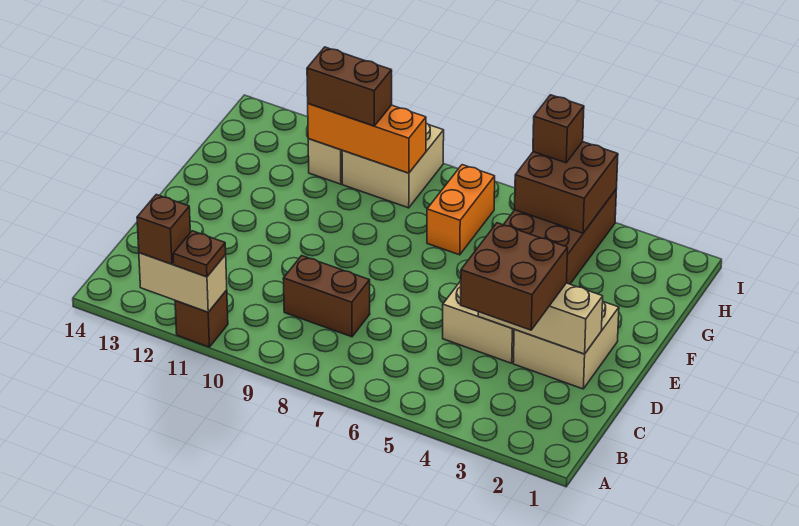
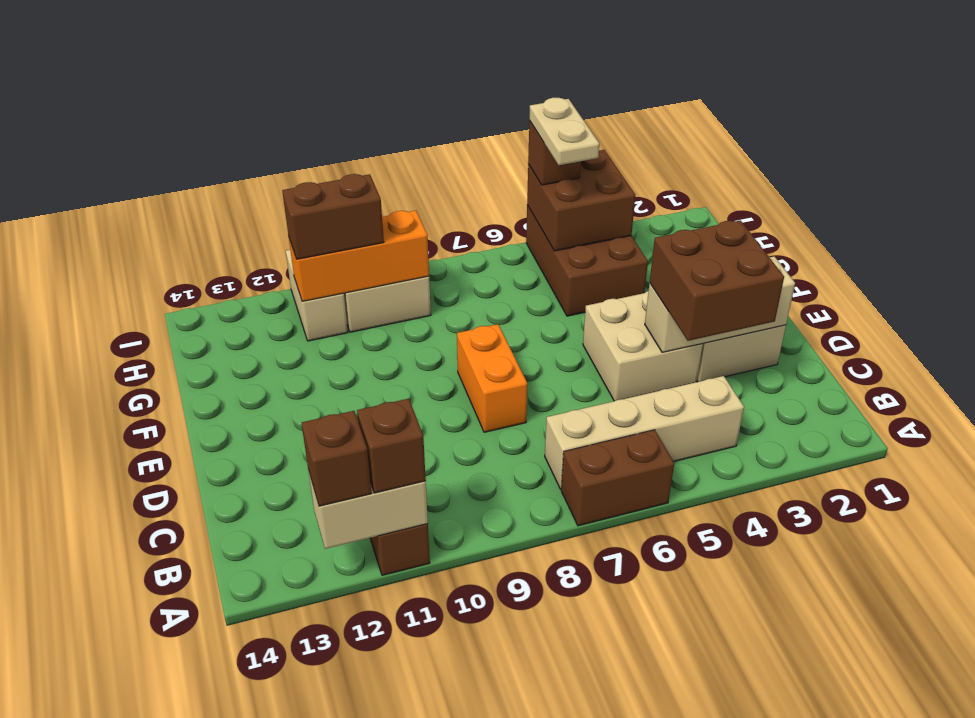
brown 1x1 plate [173,231,226,277] -> brown 1x1 brick [357,399,426,493]
none -> tan 1x4 brick [545,376,744,489]
brown 1x2 brick [283,256,370,337] -> brown 1x2 brick moved to [561,430,674,526]
orange 1x2 brick [427,165,495,255] -> orange 1x2 brick moved to [457,324,527,432]
none -> tan 1x2 plate [529,98,599,165]

